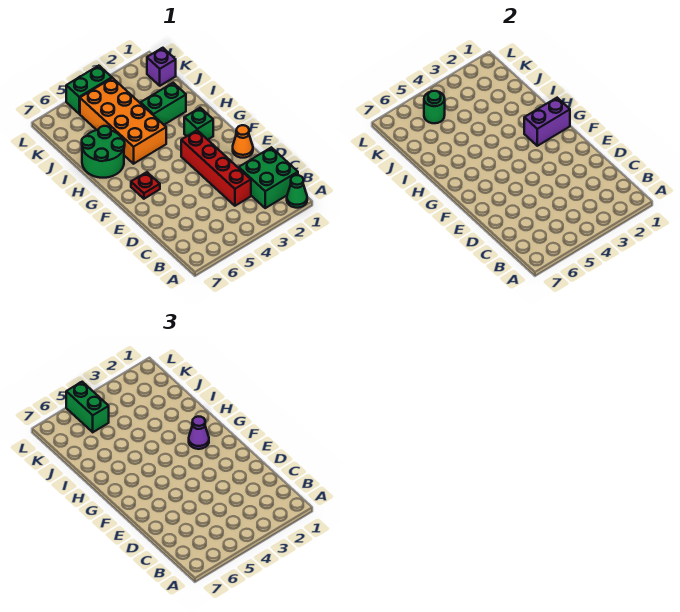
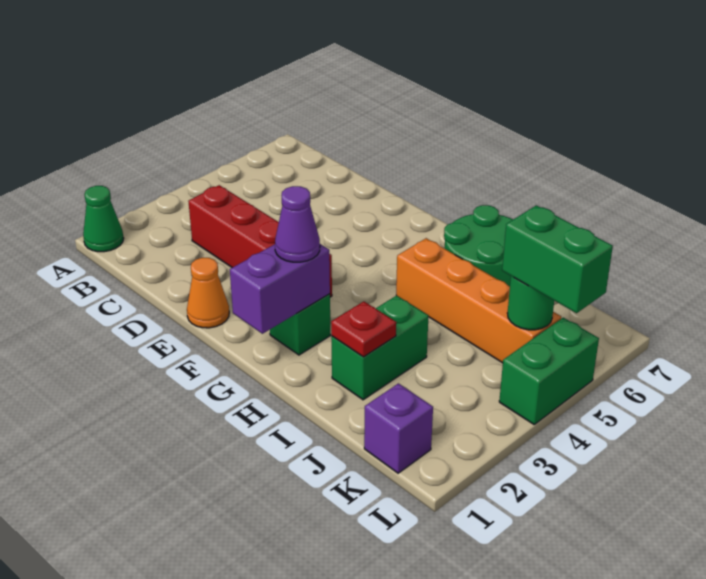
green 2x2 brick [239,147,298,208] -> none
red 1x1 plate [131,172,160,199] -> red 1x1 plate moved to [331,301,396,357]
orange 2x4 brick [80,78,166,164] -> orange 1x4 brick [396,238,561,363]

